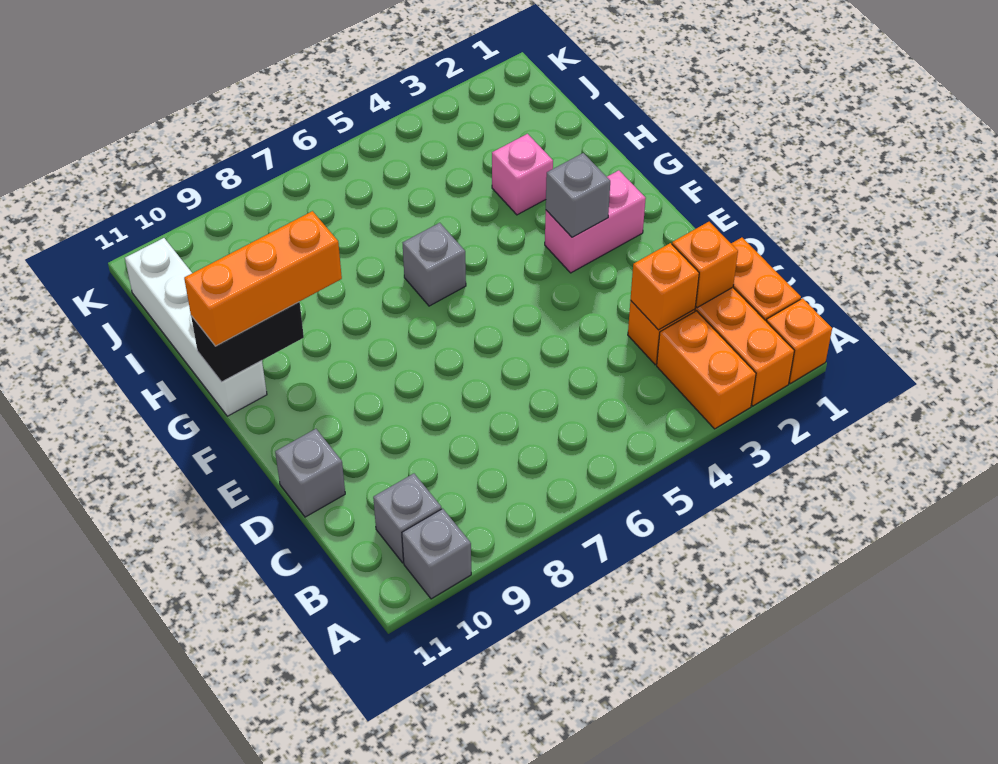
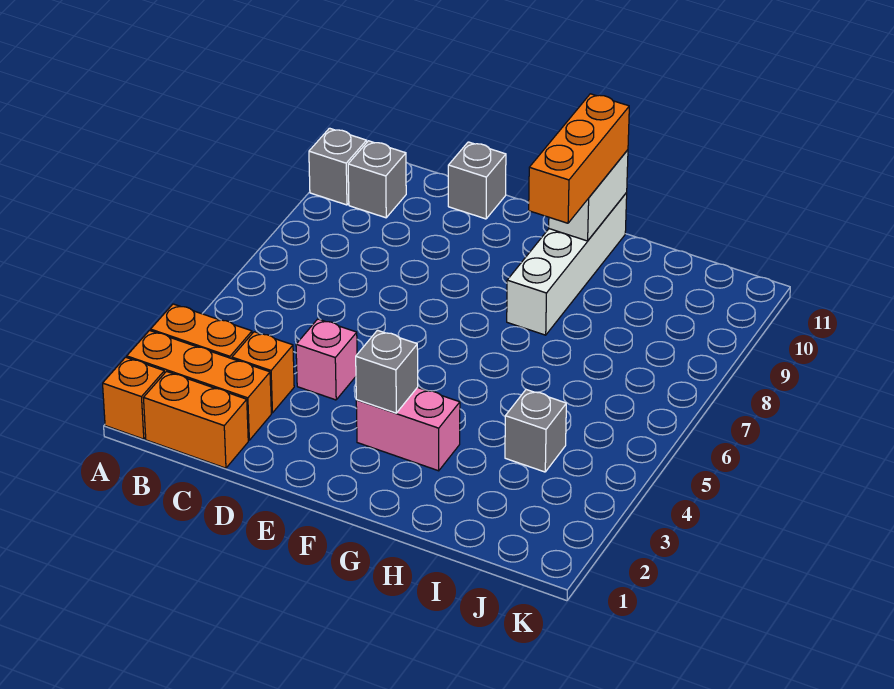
orange 1x1 brick [672,222,738,308] -> none
orange 1x1 brick [630,243,699,330] -> none
pink 1x2 brick [545,170,646,273] -> pink 1x2 brick turned to [356,387,460,471]
grey 1x1 brick [403,223,466,306] -> grey 1x1 brick moved to [505,390,566,472]
black 1x2 brick [191,302,304,382] -> white 1x2 brick [549,150,628,241]
white 1x4 brick [125,238,267,416] -> white 1x4 brick turned to [507,193,627,335]
pink 1x1 brick [492,134,553,215] -> pink 1x1 brick moved to [296,319,357,400]

